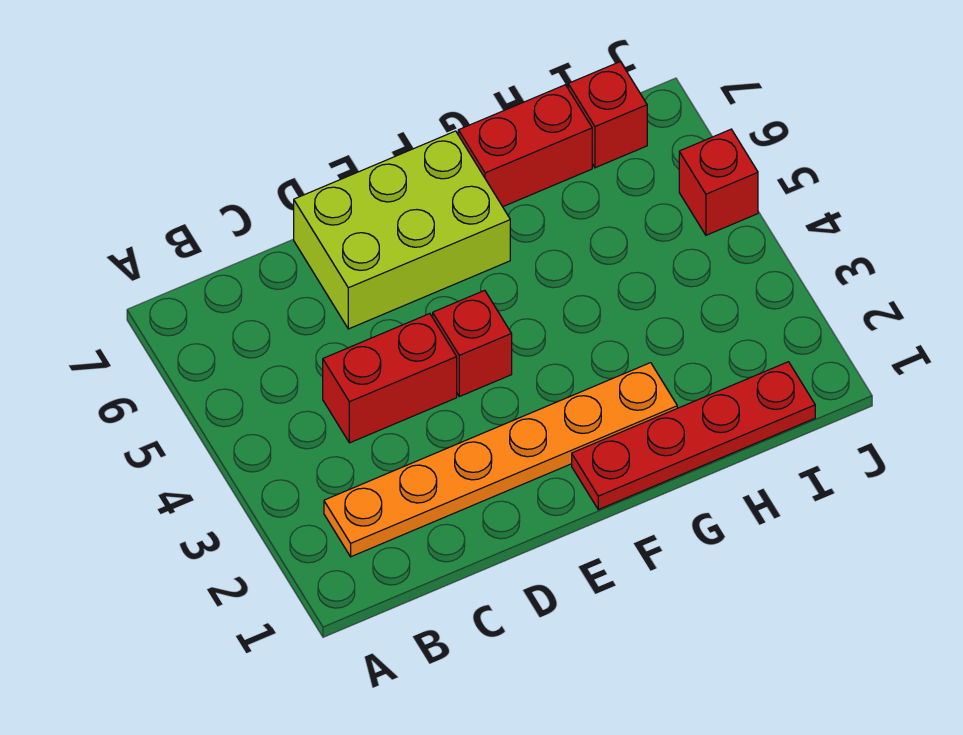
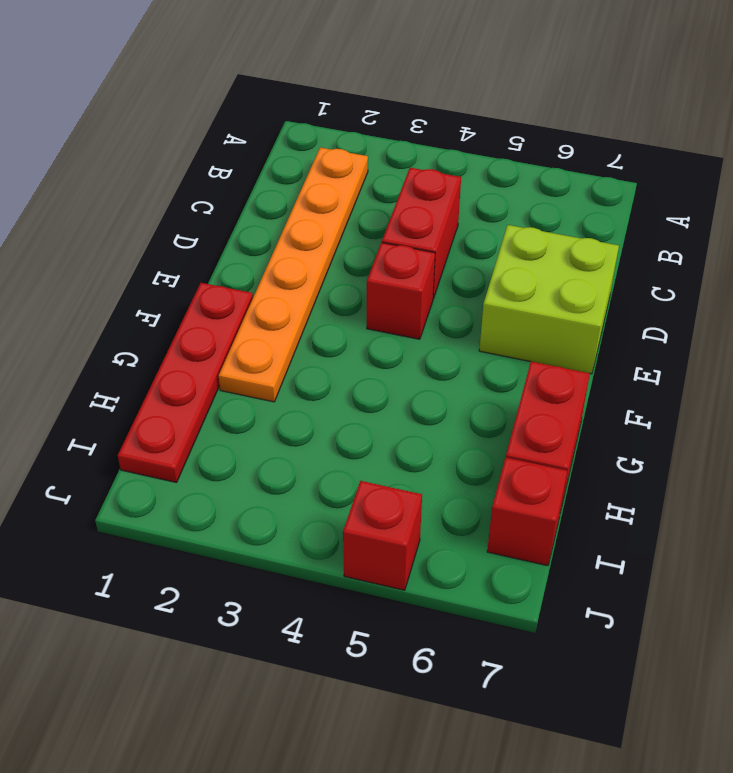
lime 2x3 brick [294,131,510,329] -> lime 2x2 brick [479,225,619,374]

